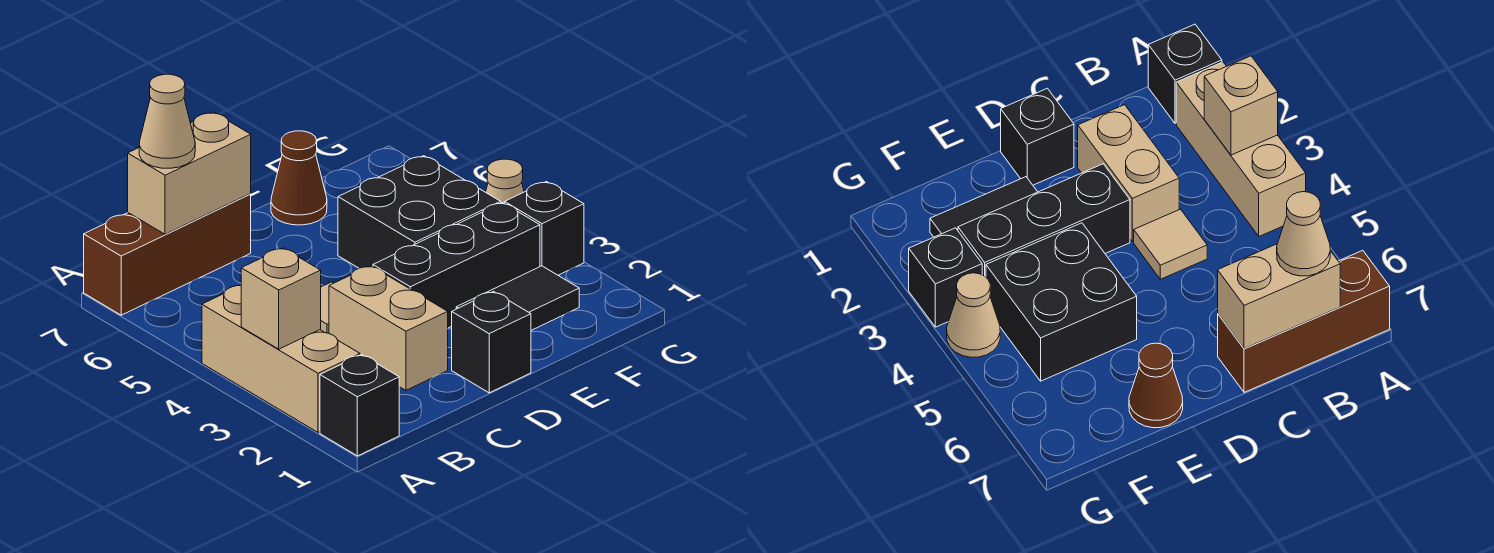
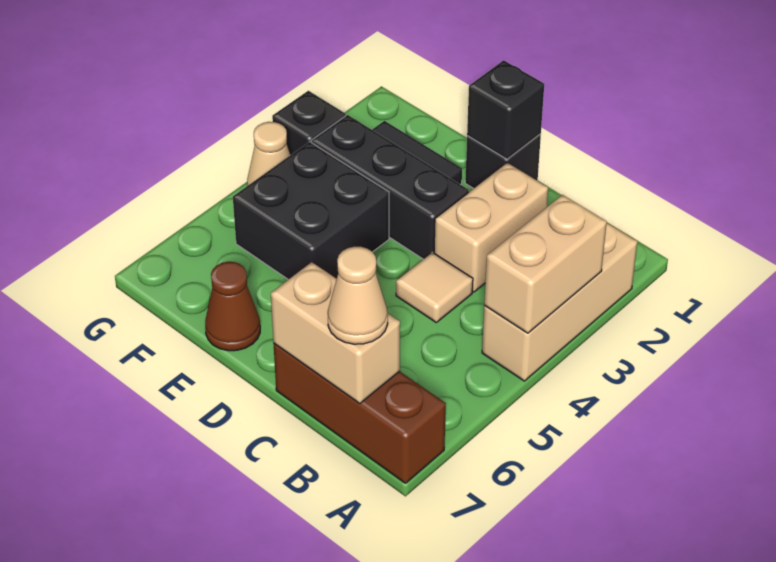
black 1x1 brick [320,355,399,456] -> black 1x1 brick moved to [467,60,544,159]
tan 1x1 brick [241,248,321,349] -> tan 1x2 brick [484,195,607,333]

